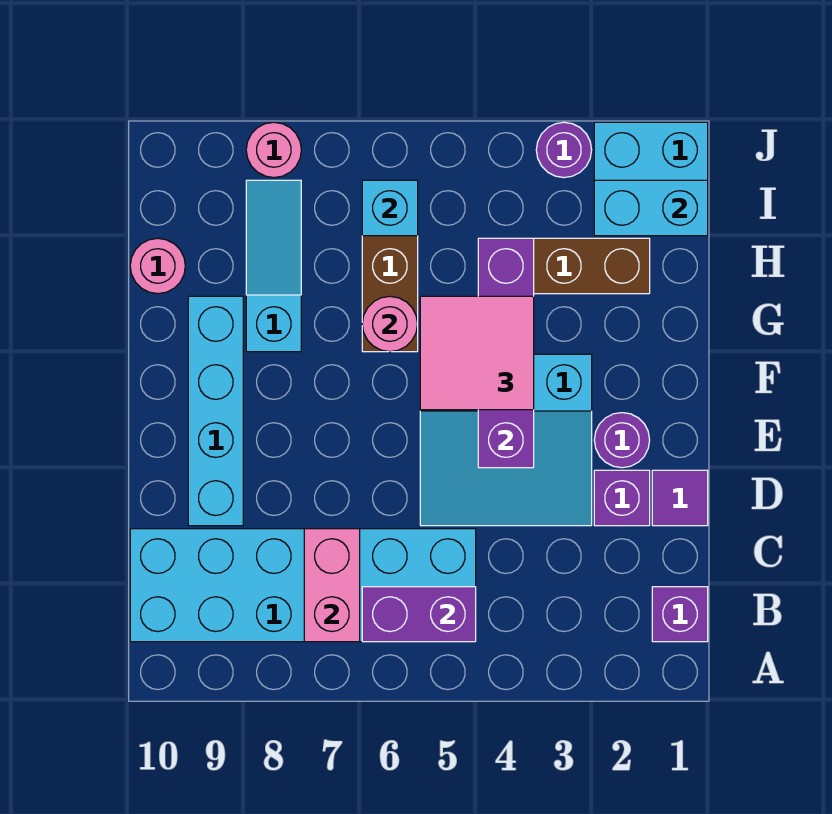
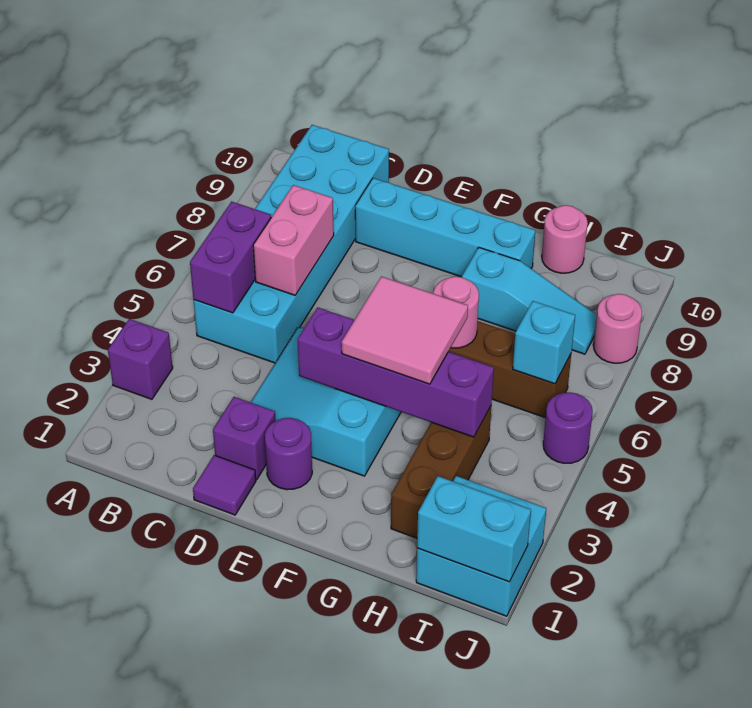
purple 1x1 brick [652,587,708,642] -> purple 1x1 brick moved to [108,319,173,399]
pink 1x2 brick [304,529,360,642] -> pink 1x2 brick turned to [253,185,334,295]
cyan 1x2 brick [594,180,708,236] -> cyan 1x2 brick turned to [417,476,531,582]
purple 1x1 round brick [536,122,592,178] -> purple 1x1 round brick moved to [543,392,593,463]

